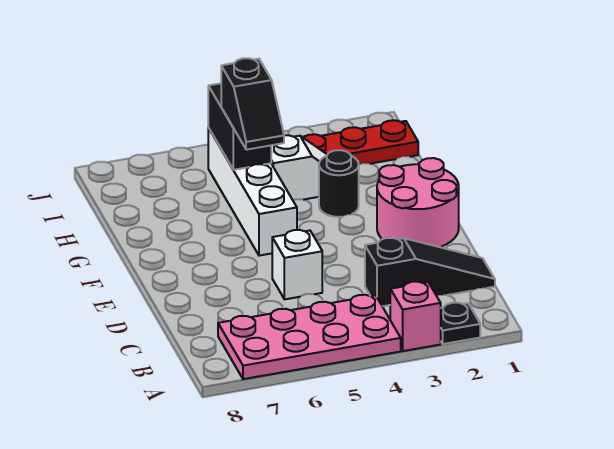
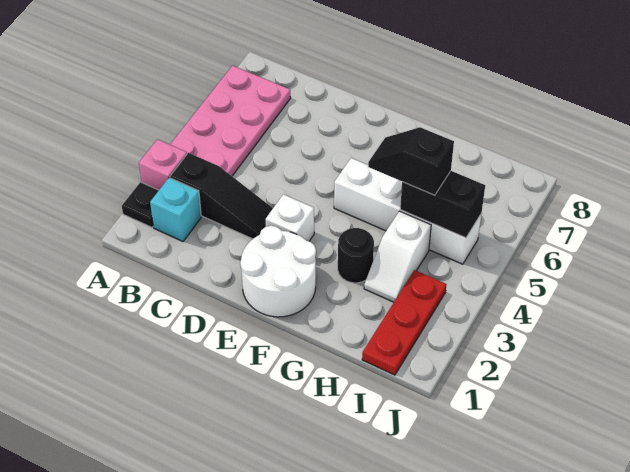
none -> cyan 1x1 brick [150,178,201,242]
black 1x3 slope [365,238,495,306] -> black 1x3 slope turned to [170,153,273,239]
white 1x1 brick [272,230,322,299] -> white 1x1 brick moved to [266,194,314,241]
pink 2x2 round brick [377,158,459,247] -> white 2x2 round brick [240,226,316,317]

